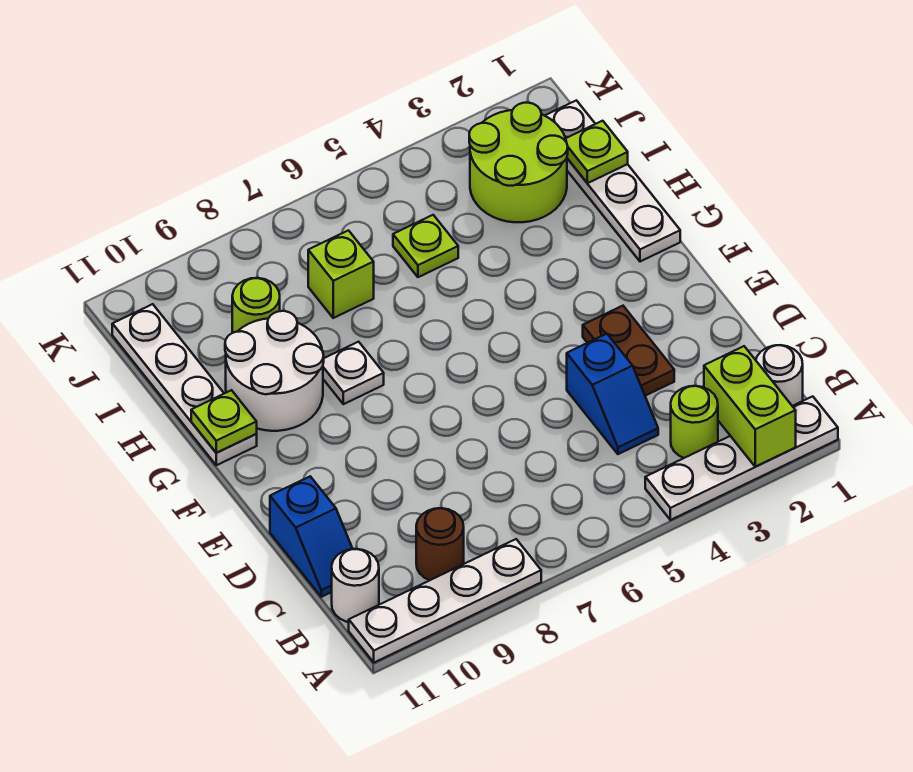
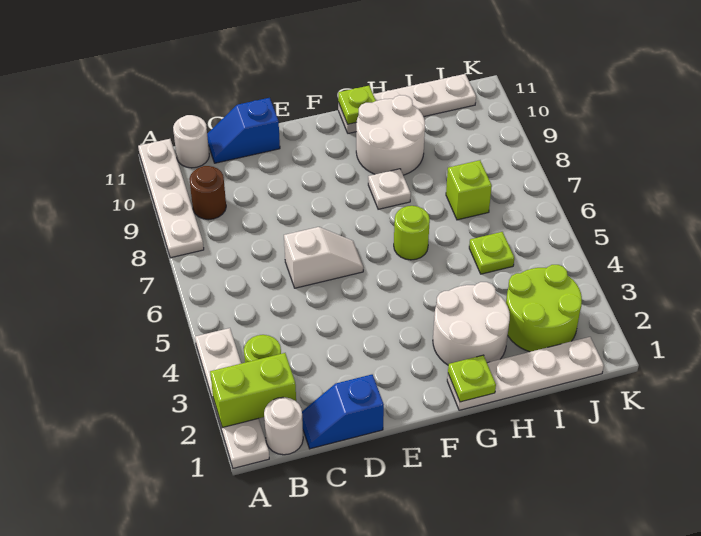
blue 1x2 slope [567,334,658,454] -> blue 1x2 slope moved to [302,375,384,449]
brown 1x2 plate [583,306,674,396] -> none
none -> white 1x2 slope [284,227,363,288]
none -> white 2x2 round brick [433,282,510,365]
lime 1x1 plate [566,121,628,183] -> lime 1x1 plate moved to [448,355,496,402]
lime 1x1 round brick [232,278,280,333] -> lime 1x1 round brick moved to [394,206,430,260]

